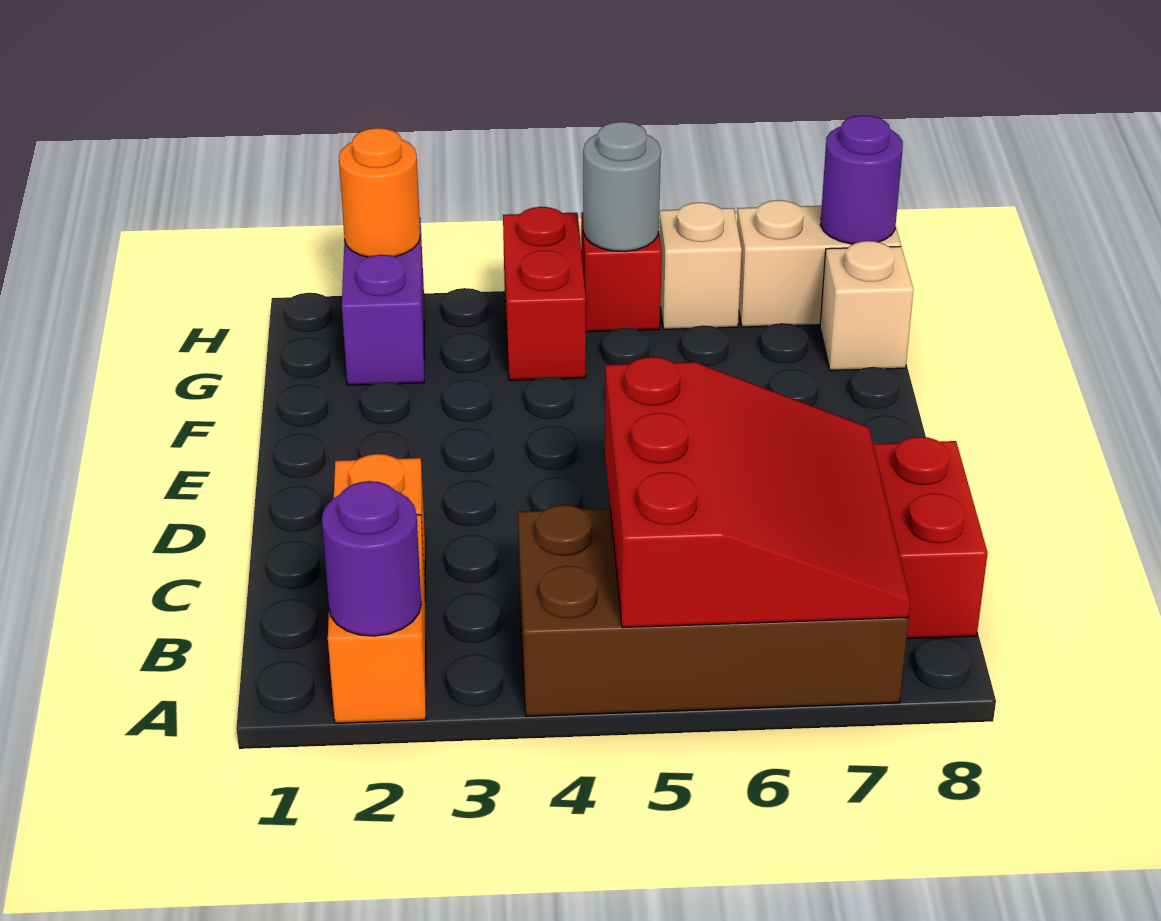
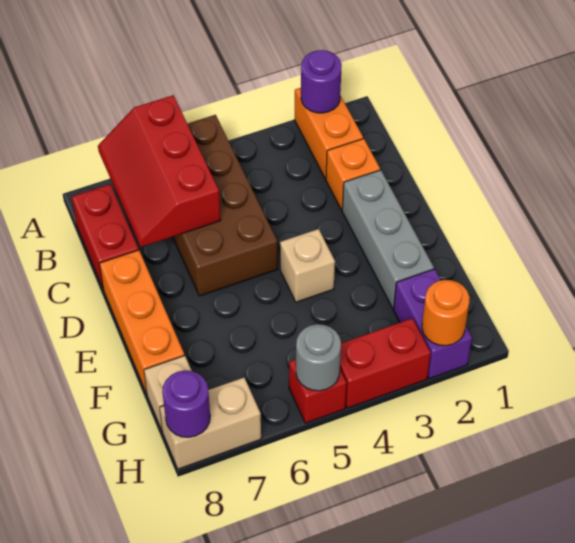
brown 2x4 brick [518,505,909,716] -> brown 2x4 brick turned to [173,115,278,296]
red 3x3 slope [605,357,910,628] -> red 2x3 slope [98,95,221,247]
none -> grey 1x3 brick [342,170,434,309]
none -> orange 1x3 brick [99,250,184,394]
red 1x2 brick [503,207,586,380] -> red 1x2 brick turned to [340,318,431,408]
tan 1x1 brick [659,202,742,329] -> tan 1x1 brick moved to [280,229,335,302]

